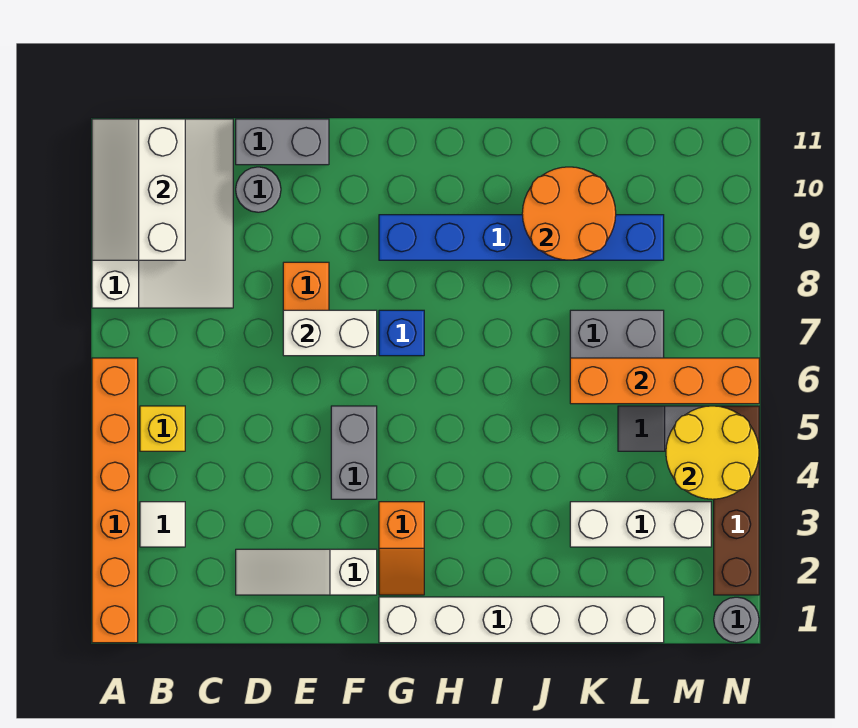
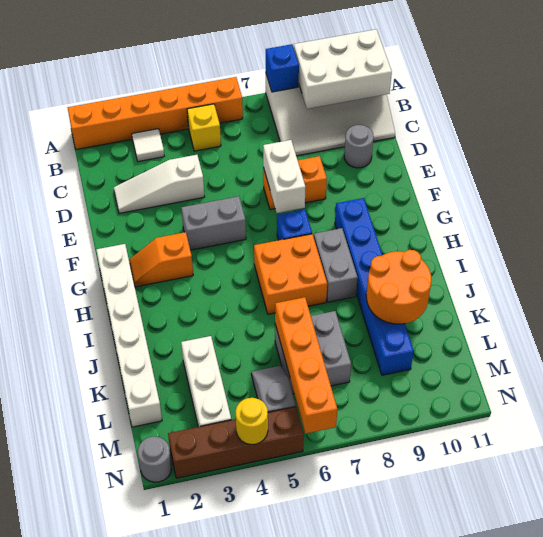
none -> blue 1x1 brick [266,44,299,92]
white 2x3 slope [92,119,185,260] -> white 2x3 brick [294,29,392,109]
white 1x3 slope [236,549,377,595] -> white 1x3 slope turned to [114,155,204,213]
grey 1x2 brick [236,119,329,165] -> grey 1x2 brick moved to [314,228,358,302]
none -> orange 2x2 brick [254,234,327,314]
yellow 2x2 round brick [666,406,759,499] -> yellow 1x1 round brick [236,398,268,444]

